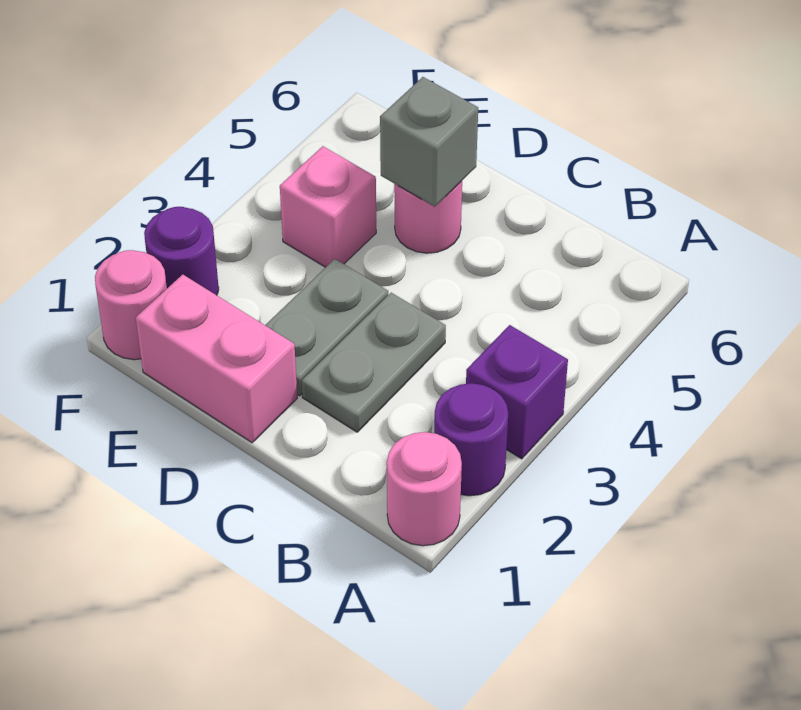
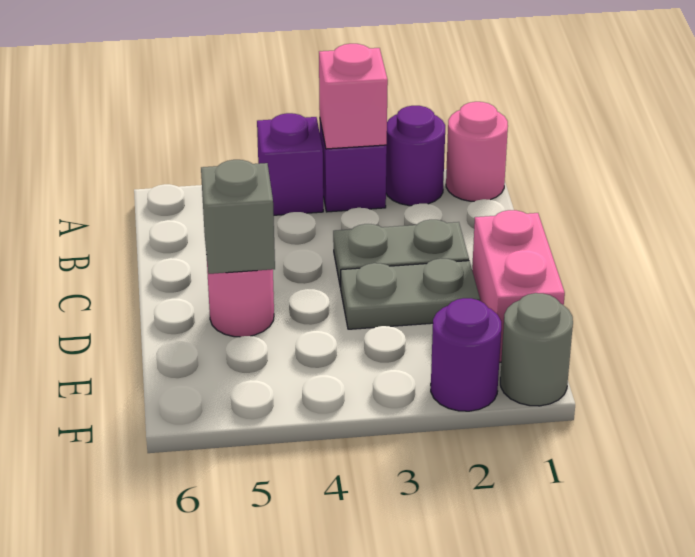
none -> purple 1x1 brick [257,113,323,215]
pink 1x1 brick [280,146,376,267] -> pink 1x1 brick moved to [319,44,388,149]
pink 1x1 round brick [95,250,167,360] -> grey 1x1 round brick [500,293,573,406]

